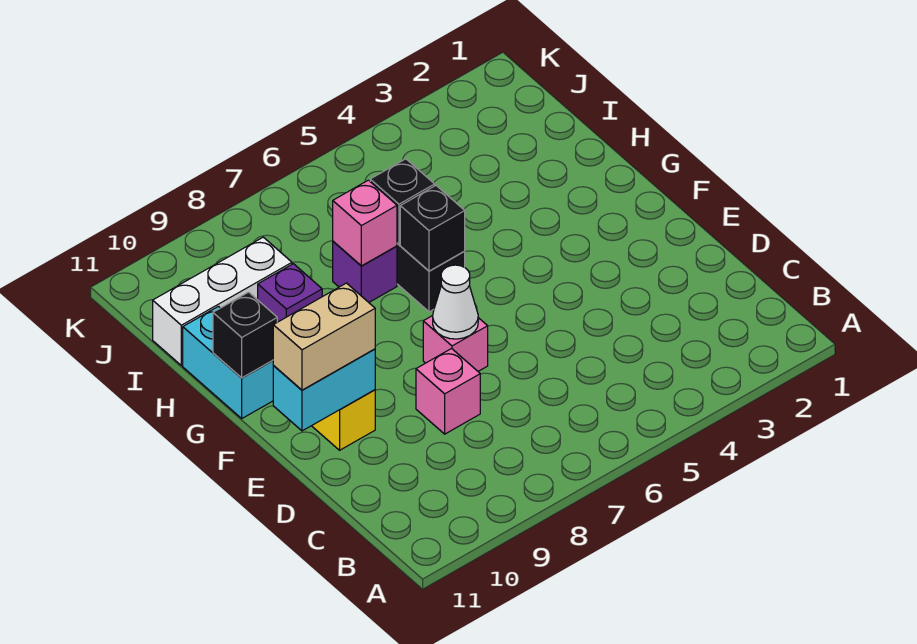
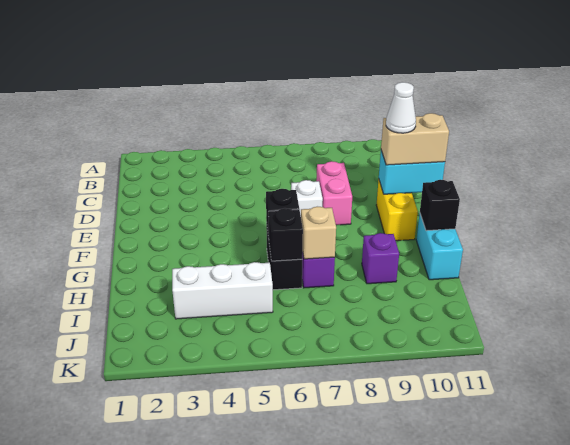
pink 1x1 brick [416,349,480,434] -> pink 1x2 brick [316,161,352,225]
pink 1x1 brick [423,316,488,371] -> white 1x1 brick [291,180,323,215]
white 1x1 cone [433,265,478,339] -> white 1x1 cone moved to [386,82,416,133]
pink 1x1 brick [333,180,397,266] -> tan 1x1 brick [301,207,336,259]
white 1x3 brick [153,237,292,365] -> white 1x3 brick moved to [172,262,273,319]

